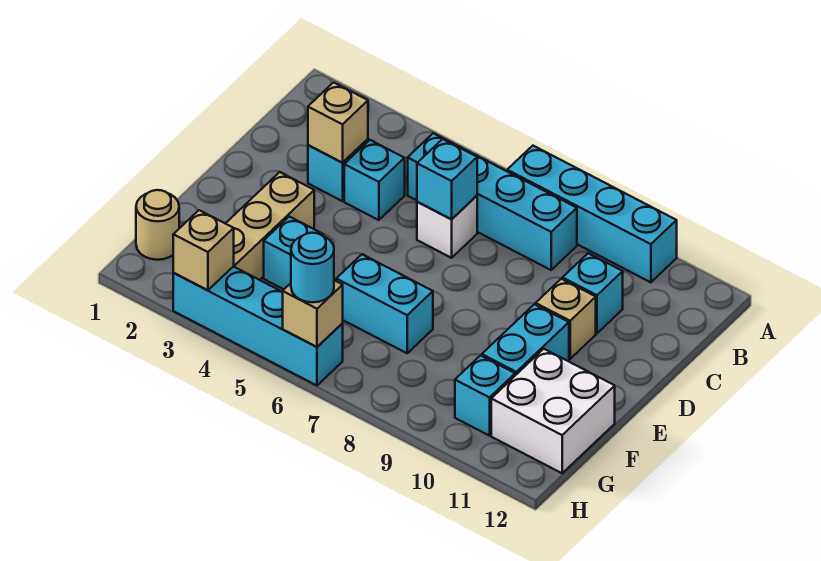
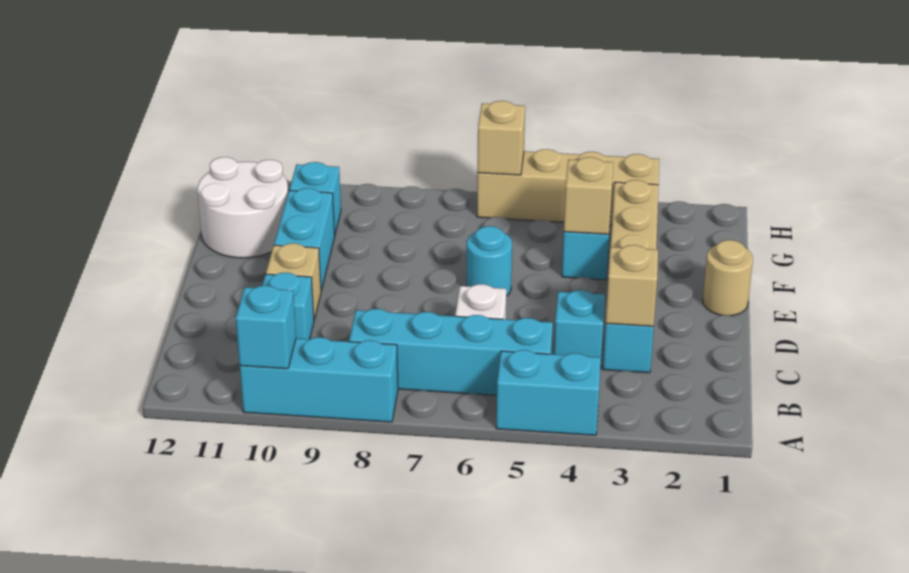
cyan 1x4 brick [507,146,677,282] -> cyan 1x3 brick [240,337,398,422]
cyan 1x1 brick [417,139,477,219] -> cyan 1x1 brick moved to [236,286,296,369]
cyan 1x2 brick [336,254,433,353] -> cyan 1x2 brick moved to [496,350,601,435]
white 2x2 brick [491,349,615,473] -> white 2x2 round brick [197,157,288,258]
tan 1x1 round brick [136,190,179,260] -> tan 1x1 round brick moved to [703,240,753,316]
cyan 1x4 brick [173,266,343,385] -> tan 1x4 brick [477,149,659,225]
tan 1x1 brick [173,210,234,290] -> tan 1x1 brick moved to [564,157,613,234]
cyan 1x1 round brick [291,233,334,302] -> cyan 1x1 round brick moved to [467,226,512,296]

